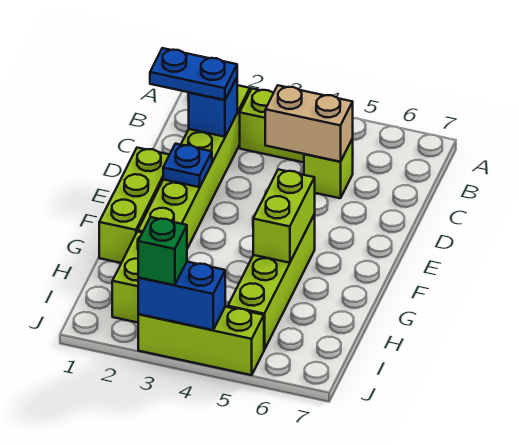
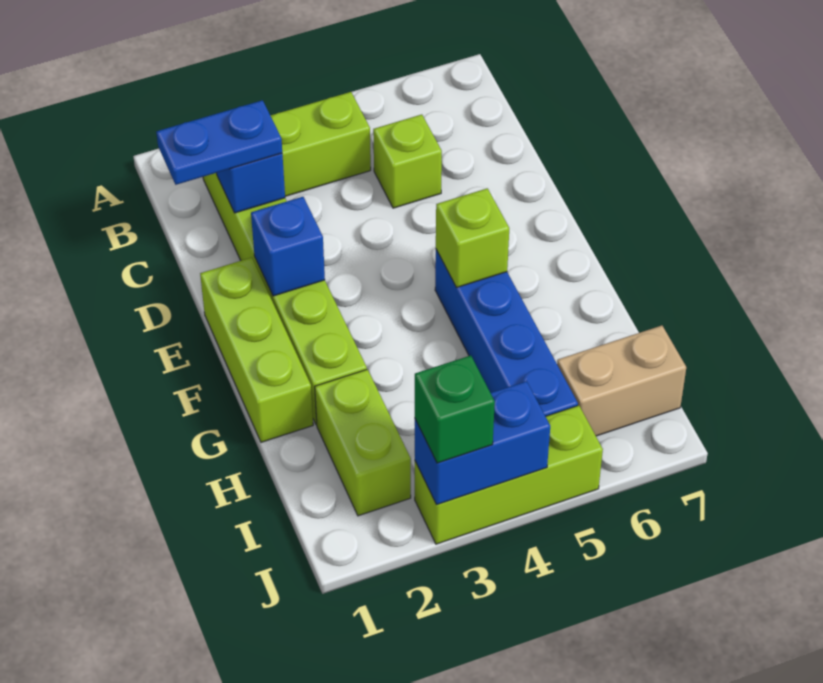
tan 1x2 brick [265,85,353,162] -> tan 1x2 brick moved to [557,326,686,436]
blue 1x1 plate [163,144,212,187] -> blue 1x1 brick [251,197,325,296]
lime 1x4 brick [228,214,315,350] -> blue 1x4 brick [435,250,578,416]
lime 1x2 brick [253,169,315,263] -> lime 1x1 brick [436,188,509,288]

